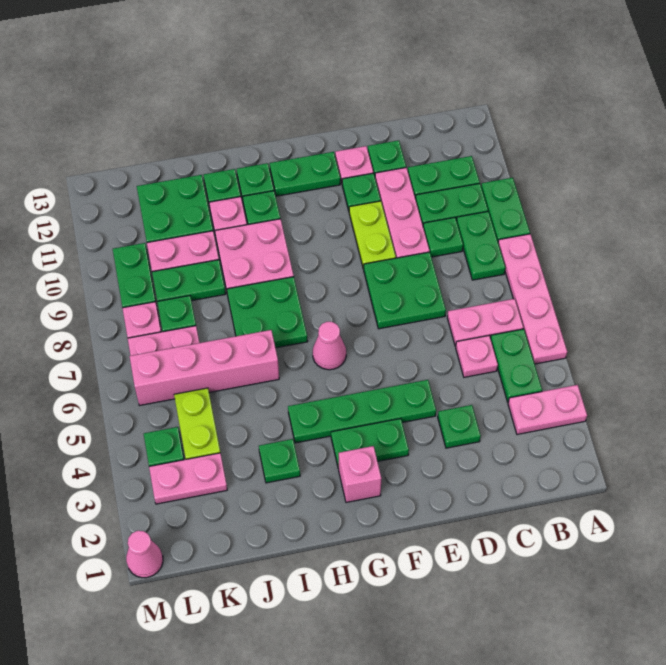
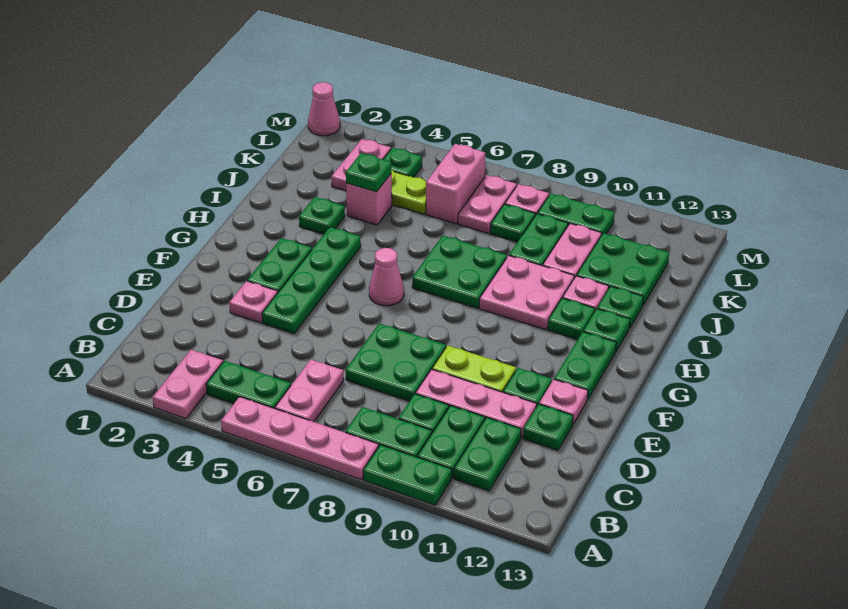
pink 1x1 plate [456,336,498,377] -> pink 1x1 plate moved to [229,281,278,323]
green 1x1 plate [438,405,481,448] -> green 1x1 plate moved to [346,153,391,192]
pink 1x1 brick [338,446,382,502] -> pink 1x1 brick moved to [346,173,392,225]
pink 1x4 brick [130,330,279,405] -> pink 1x2 brick [426,144,485,224]

